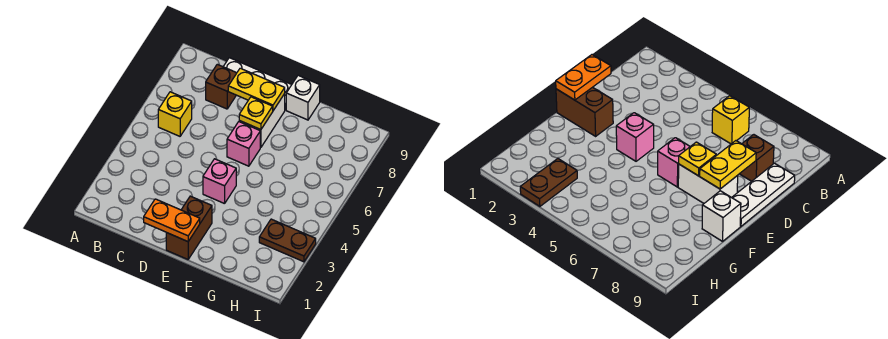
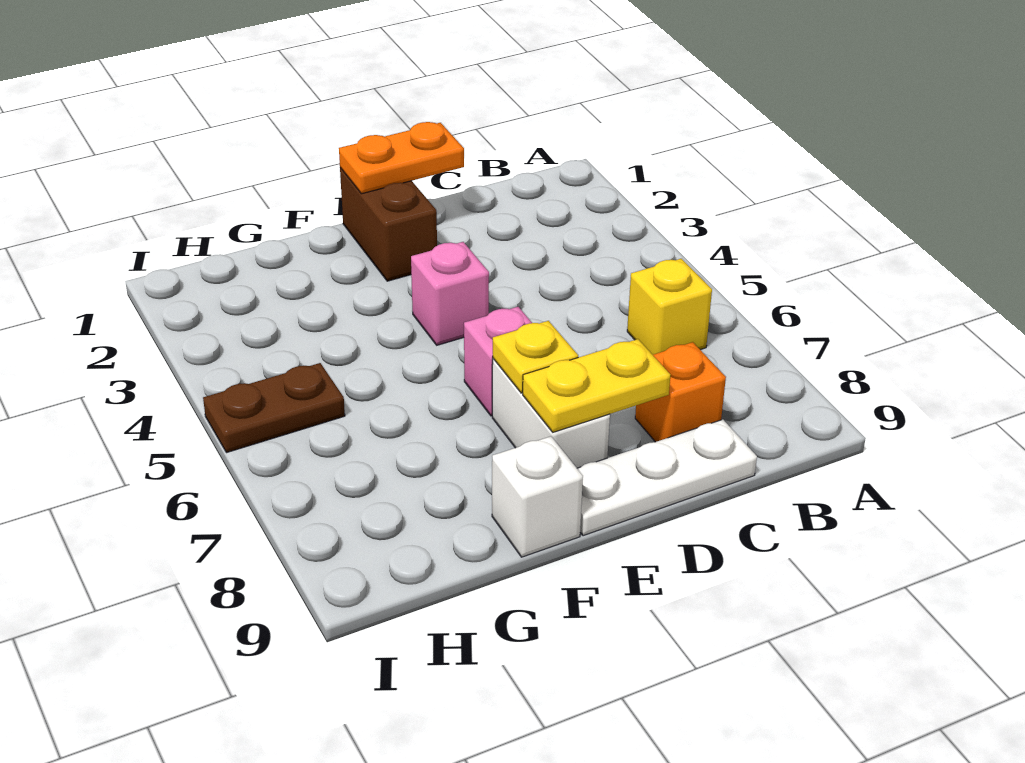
brown 1x1 brick [206,64,236,109] -> orange 1x1 brick [635,342,726,442]
brown 1x2 plate [259,219,316,262] -> brown 1x2 plate moved to [203,363,345,453]

